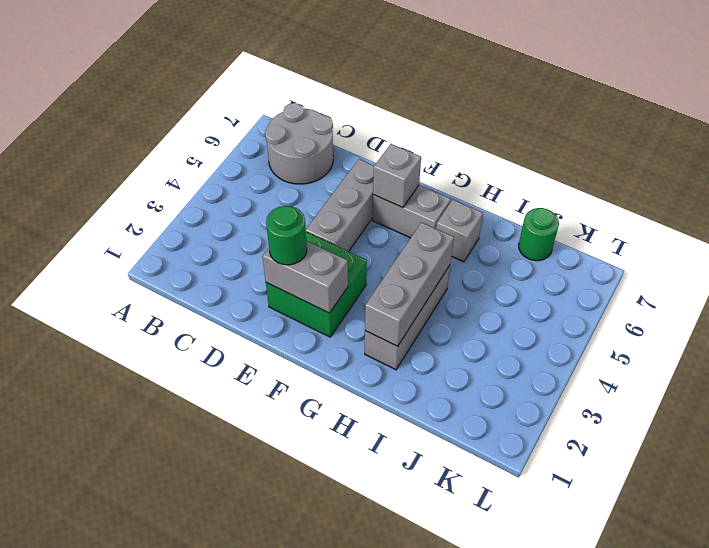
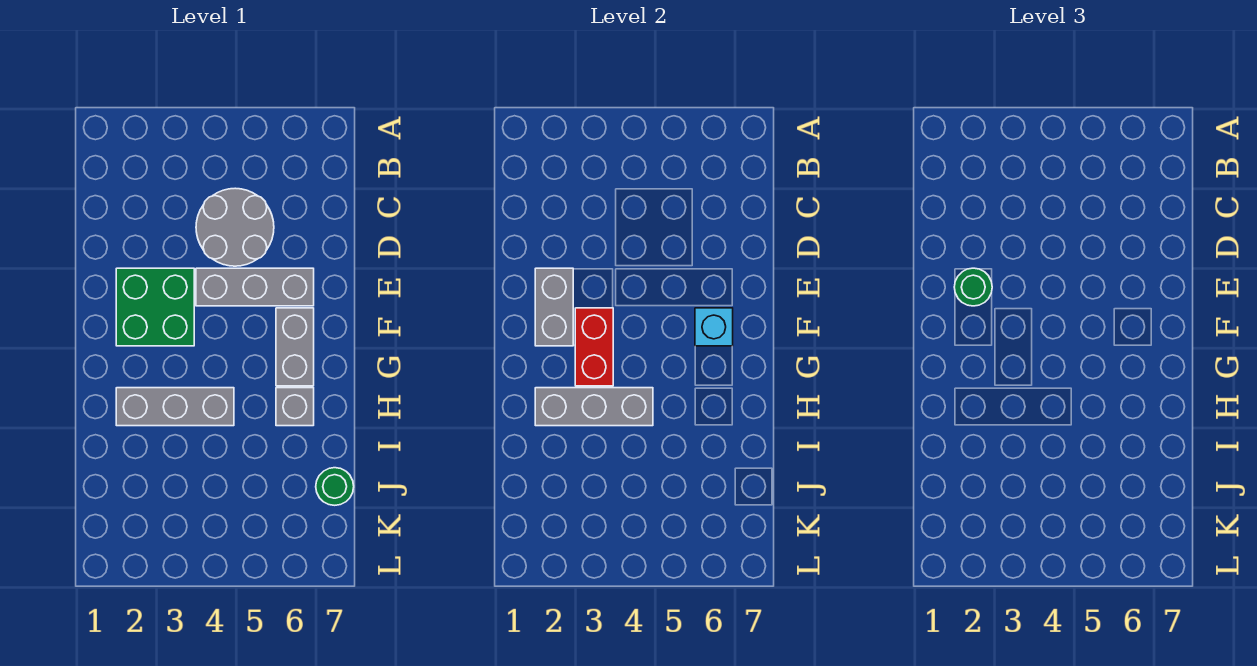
grey 2x2 round brick [265,103,333,184] -> grey 2x2 round brick moved to [196,188,274,266]
none -> red 1x2 brick [575,308,613,386]
grey 1x1 brick [373,144,421,208] -> cyan 1x1 brick [695,308,733,346]

